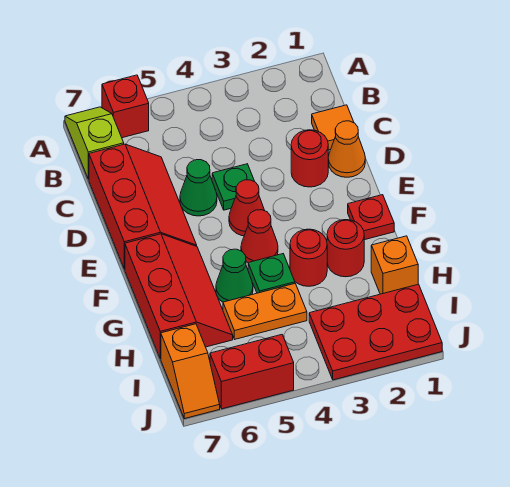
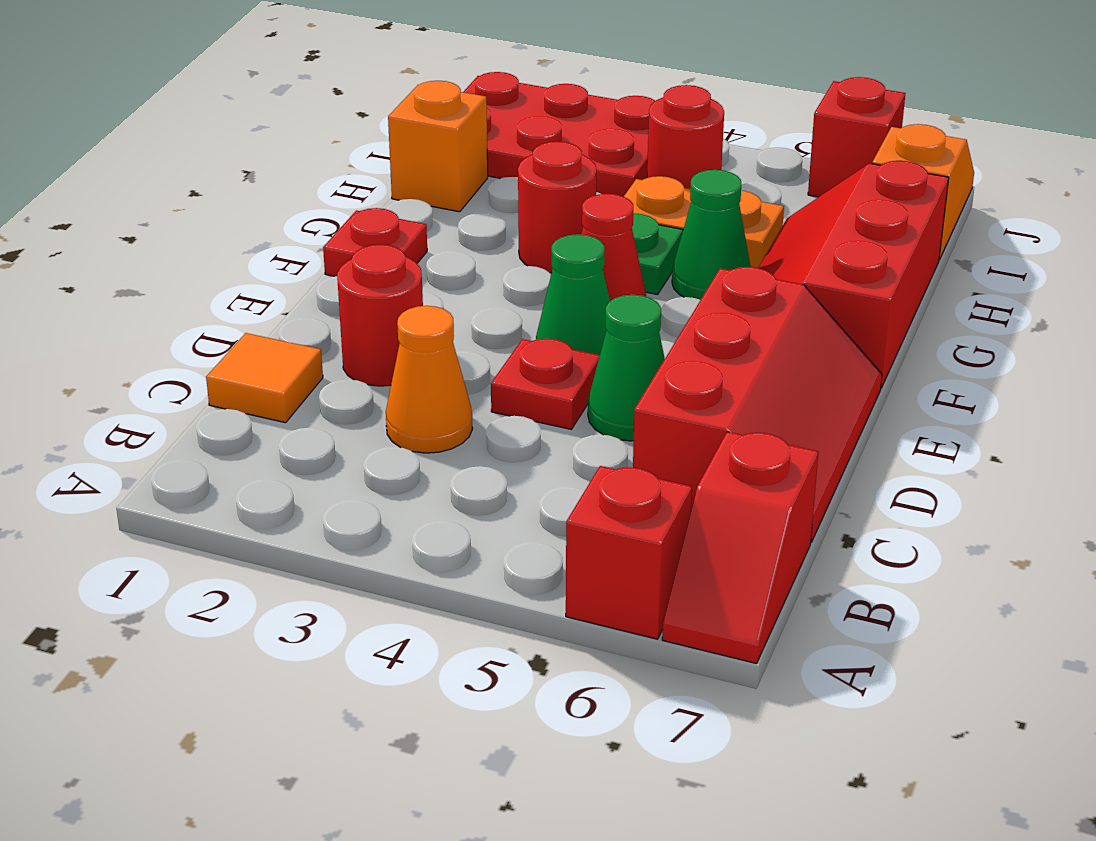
lime 1x2 slope [65,107,124,179] -> red 1x2 slope [662,432,818,663]
red 2x3 slope [89,144,197,269] -> red 2x3 slope turned to [633,267,882,542]
orange 1x1 cone [328,121,365,177] -> orange 1x1 cone moved to [386,306,473,453]
green 1x1 plate [212,164,255,210] -> red 1x1 plate [491,339,600,429]
red 1x1 cone [229,180,264,236] -> green 1x1 cone [536,234,610,355]
red 1x1 round brick [327,220,364,277] -> red 1x1 round brick moved to [647,85,724,189]
red 1x2 brick [210,335,294,409] -> red 1x1 brick [808,77,905,197]

